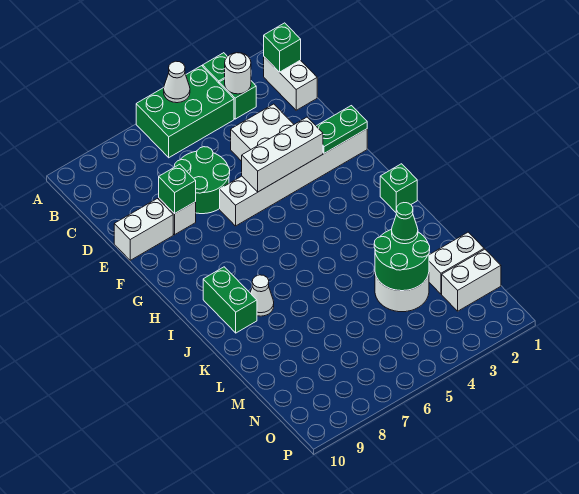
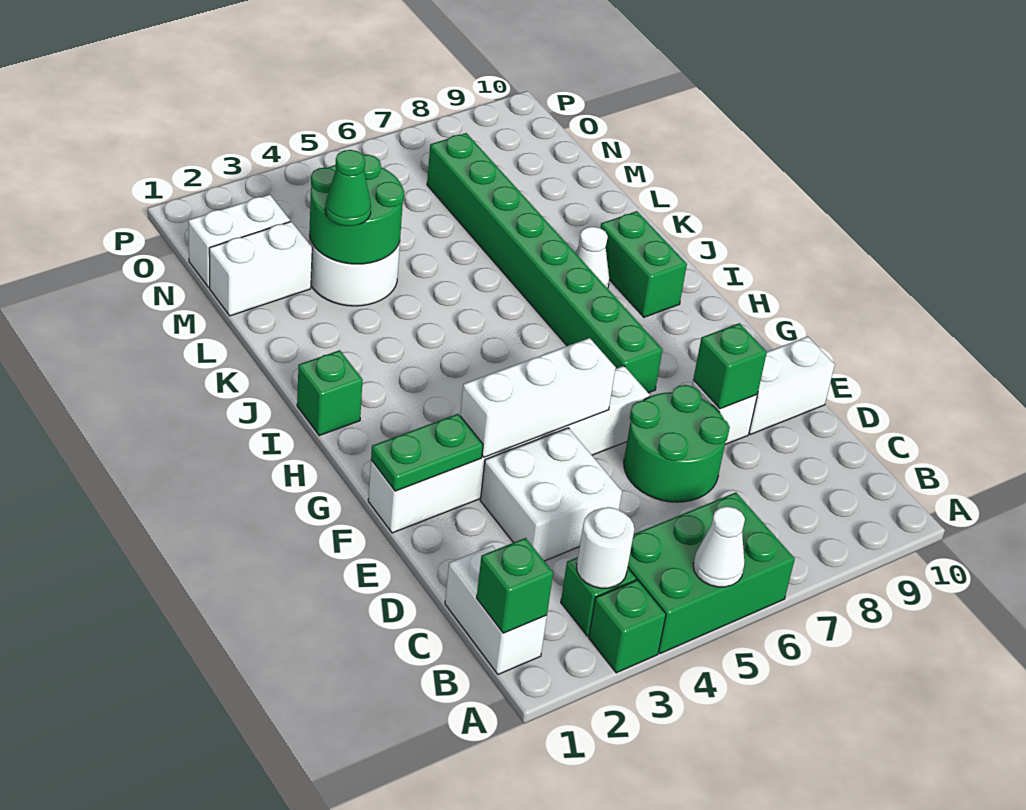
none -> green 1x8 brick [427,133,663,393]

